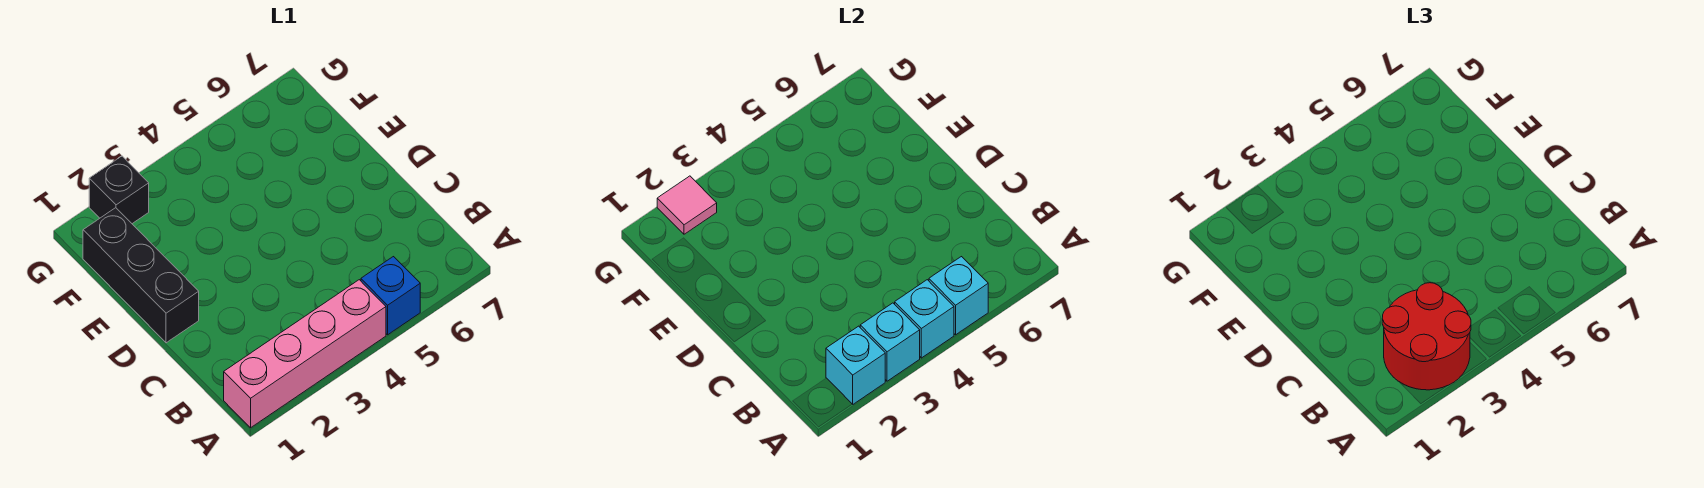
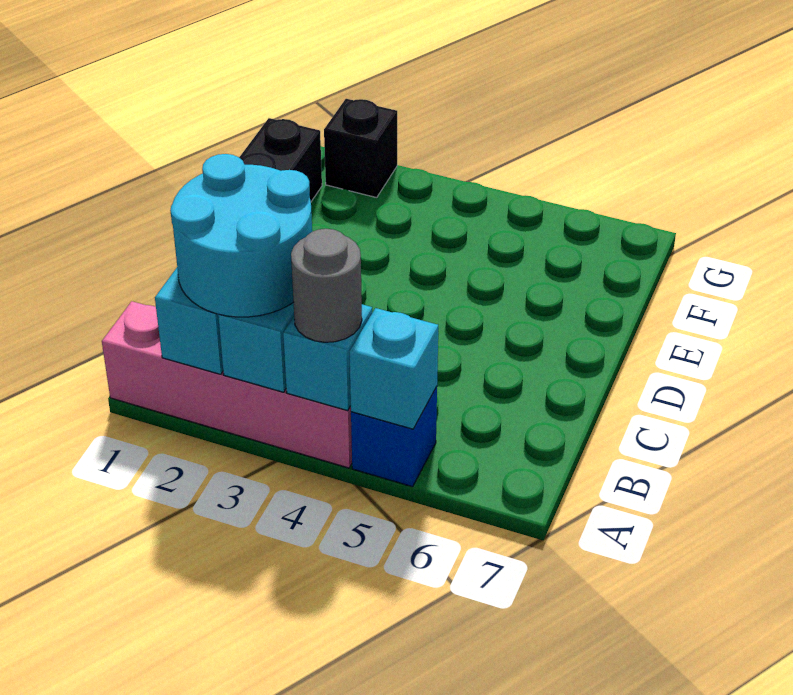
red 2x2 round brick [1382,283,1471,390] -> cyan 2x2 round brick [170,154,312,317]
none -> grey 1x1 round brick [291,229,362,342]
pink 1x1 tile [657,176,717,234] -> none

